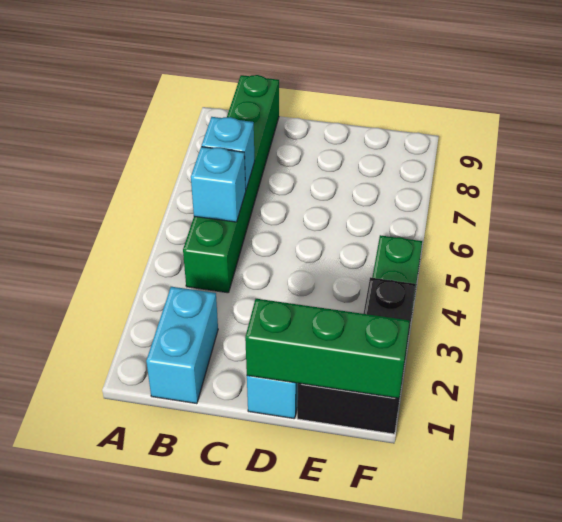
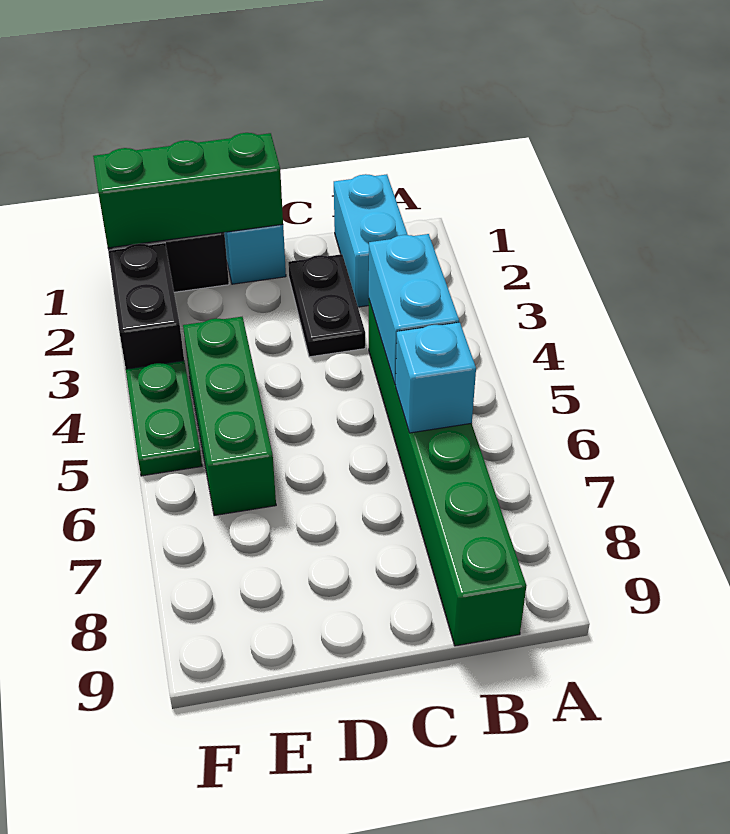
cyan 1x1 brick [191,147,246,222] -> cyan 1x2 brick [369,234,459,385]
none -> black 1x2 plate [288,254,365,357]
none -> green 1x3 brick [183,317,276,516]

